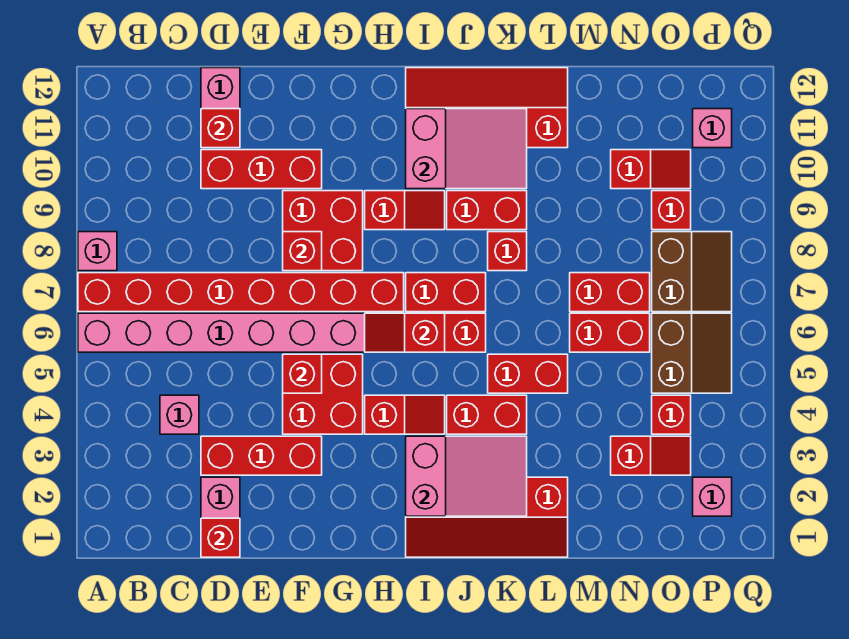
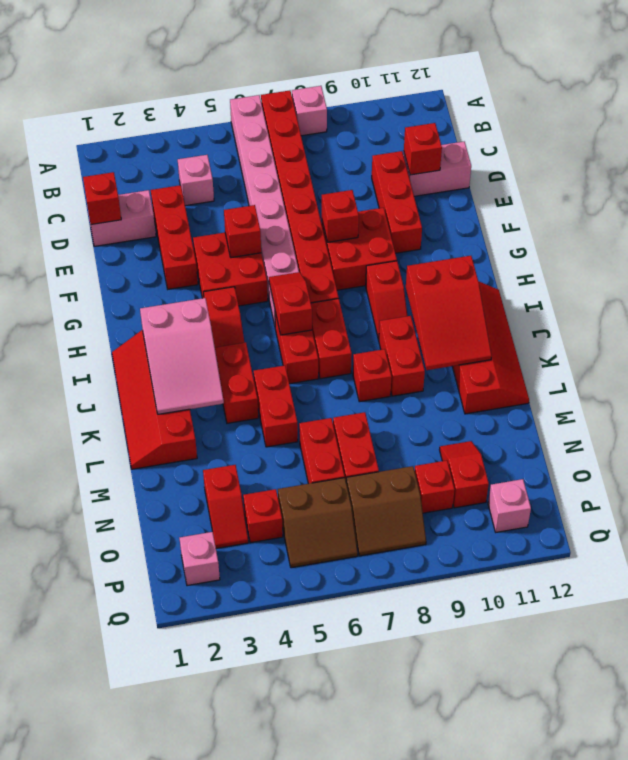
pink 2x3 slope [406,109,527,189] -> red 2x3 slope [406,256,492,370]
red 1x2 slope [611,150,691,189] -> red 1x2 slope turned to [440,441,489,508]

